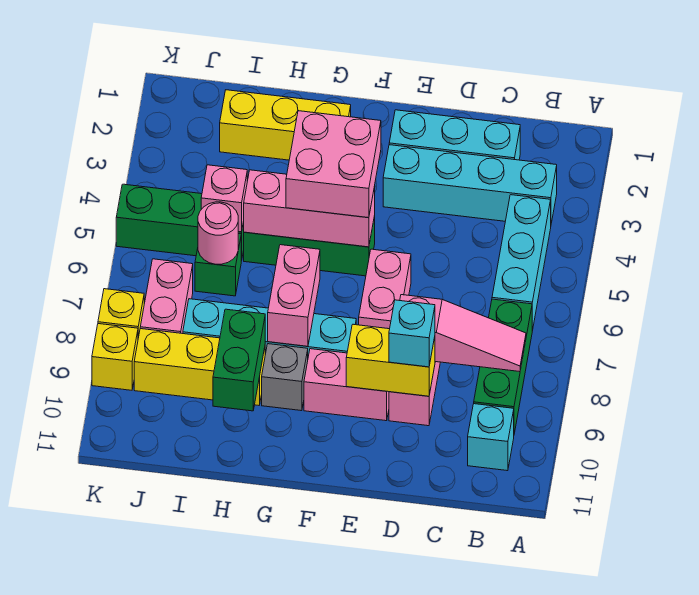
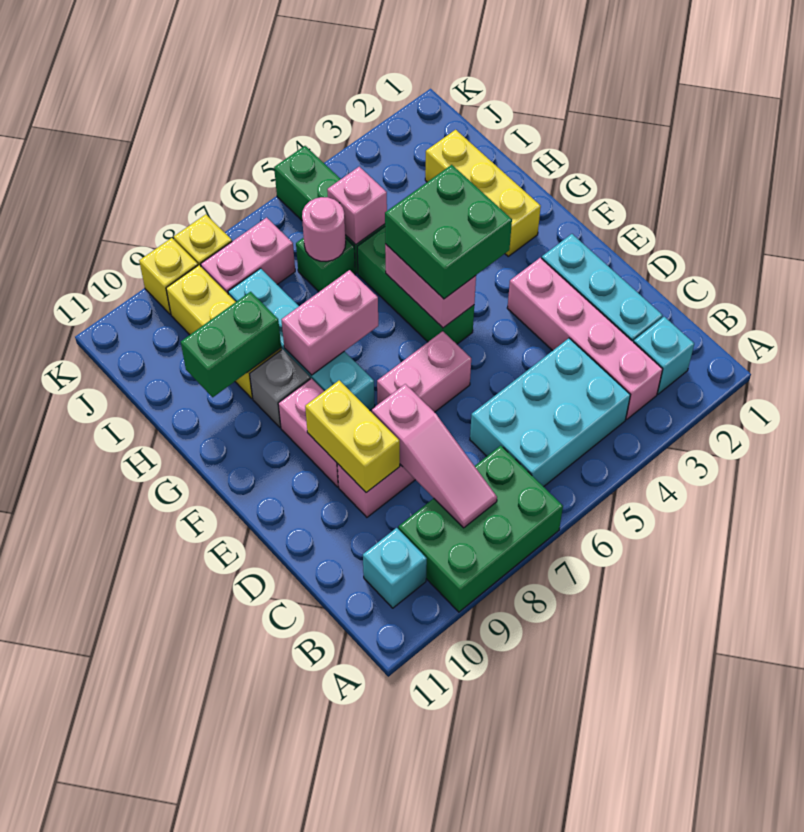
cyan 1x4 brick [383,145,557,223] -> pink 1x4 brick [507,258,663,419]
cyan 1x3 brick [492,195,551,331] -> cyan 2x3 brick [470,338,630,487]
green 1x3 brick [474,299,532,434] -> green 2x3 brick [398,446,563,612]
cyan 1x1 brick [389,300,435,367] -> cyan 1x1 brick moved to [634,317,694,394]
pink 2x2 brick [286,111,381,218] -> green 2x2 brick [385,165,512,299]
pink 1x3 brick [244,170,375,247] -> pink 1x2 brick [385,244,476,328]

